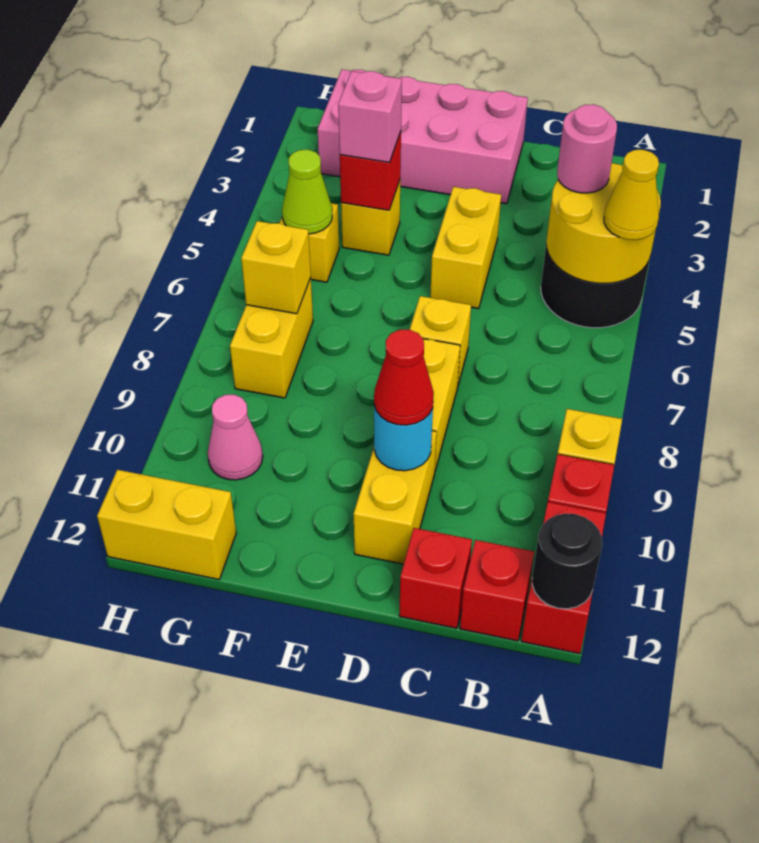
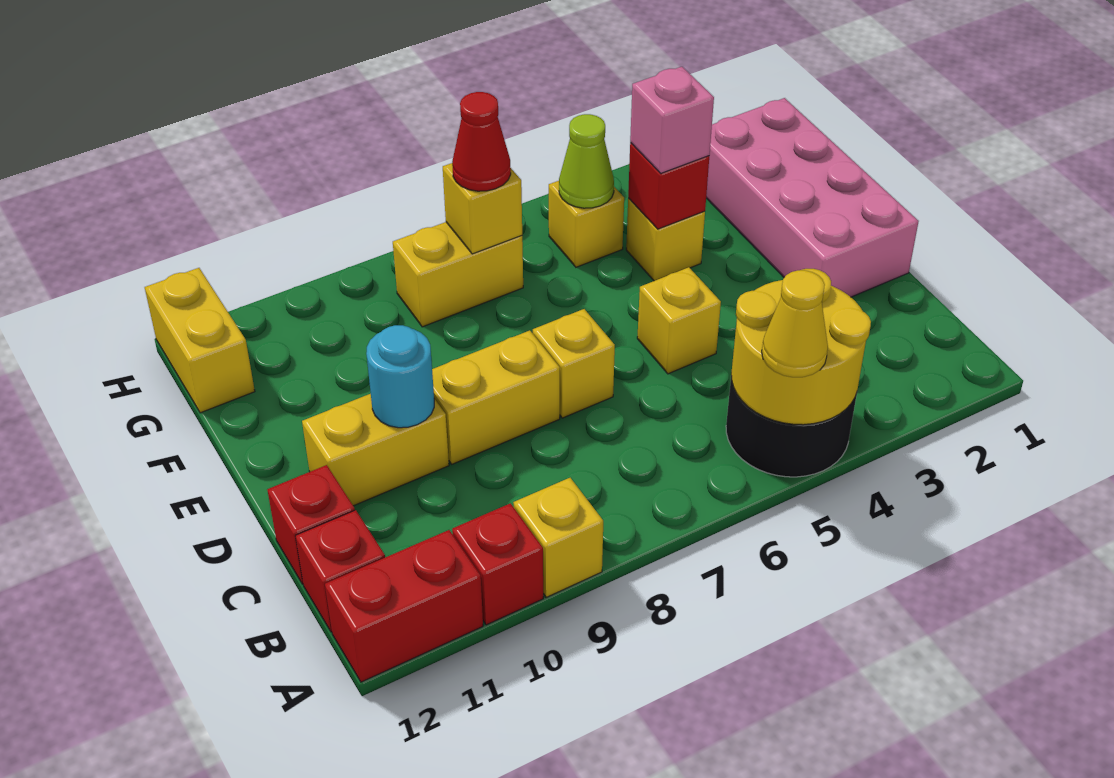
black 1x1 round brick [532,513,602,609] -> none
pink 1x1 round brick [557,104,617,193] -> none
yellow 1x2 brick [430,187,501,309] -> yellow 1x1 brick [637,267,721,374]
red 1x1 cone [374,330,434,425] -> red 1x1 cone moved to [452,92,511,191]
pink 1x1 cone [208,395,263,480] -> none

